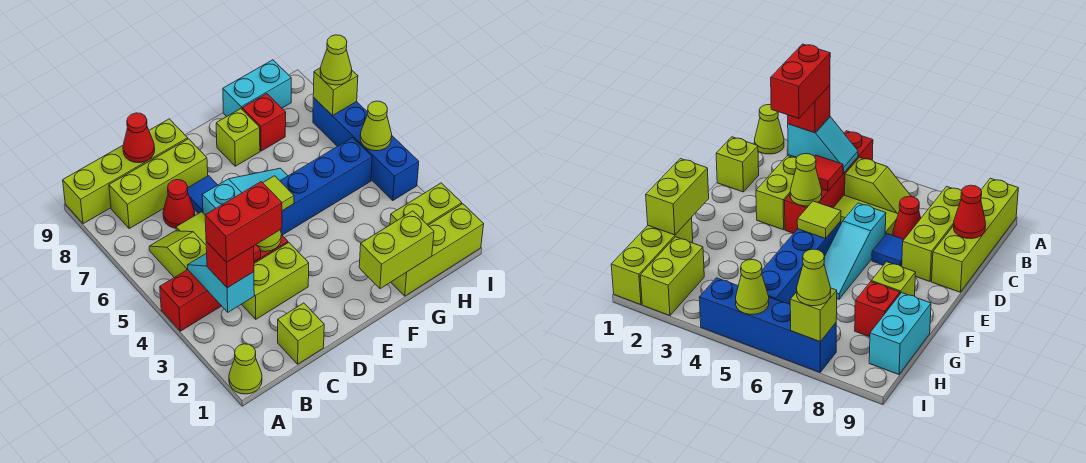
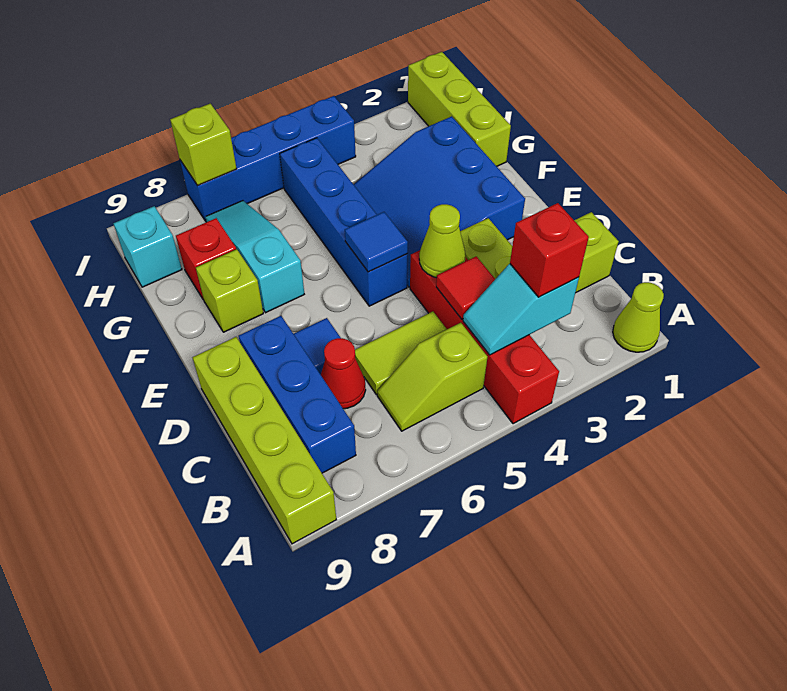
red 1x2 brick [205,182,282,262] -> none
lime 1x3 brick [109,139,208,228] -> blue 1x3 brick [239,316,356,473]
red 1x1 cone [123,113,155,163] -> none
cyan 1x3 slope [202,168,288,215] -> cyan 1x3 slope moved to [205,201,304,313]
none -> blue 3x3 slope [353,116,525,287]
lime 1x1 tile [263,176,294,211] -> blue 1x1 tile [345,212,408,272]
lime 1x2 brick [359,211,434,289] -> none
cyan 1x2 brick [223,60,291,116] -> cyan 1x1 brick [113,206,182,287]
lime 1x2 brick [390,183,462,225] -> none
lime 1x1 cone [360,101,392,151] -> none
lime 1x1 cone [320,35,352,85] -> none

